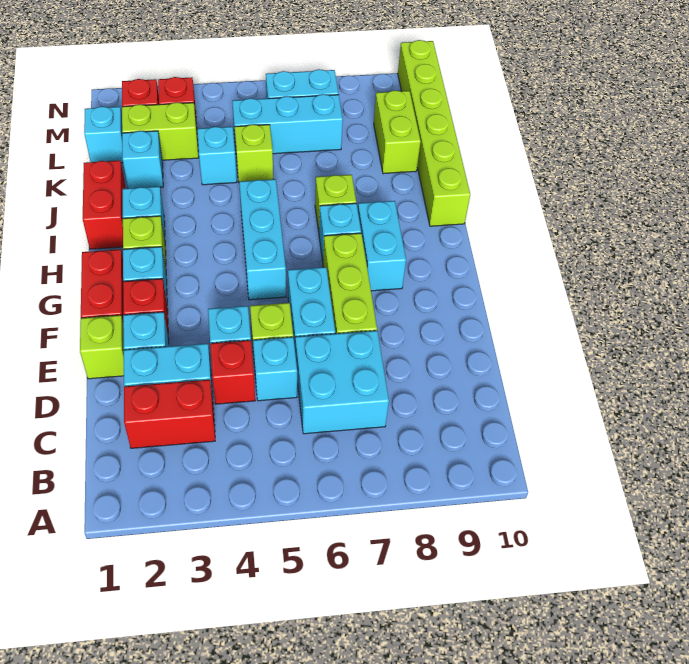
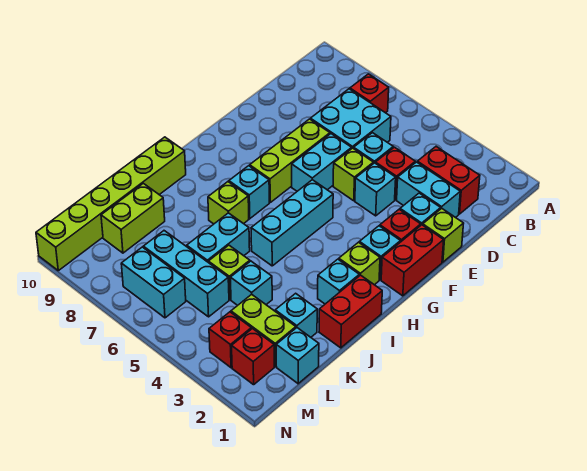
none -> red 1x1 brick [350,74,389,113]
cyan 1x2 brick [358,201,406,291] -> cyan 1x2 brick moved to [187,213,250,262]

